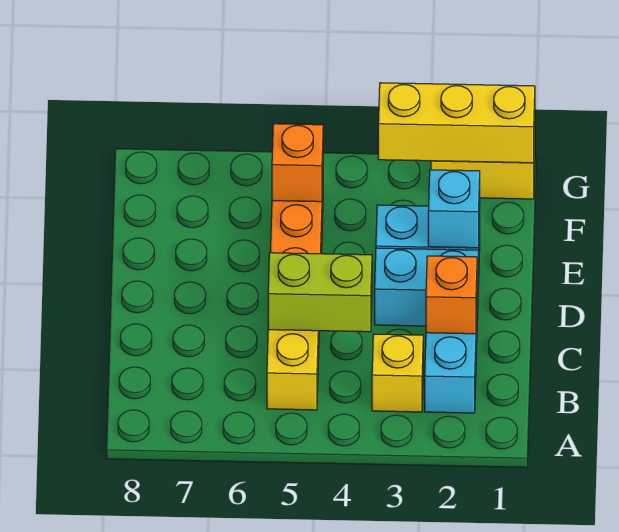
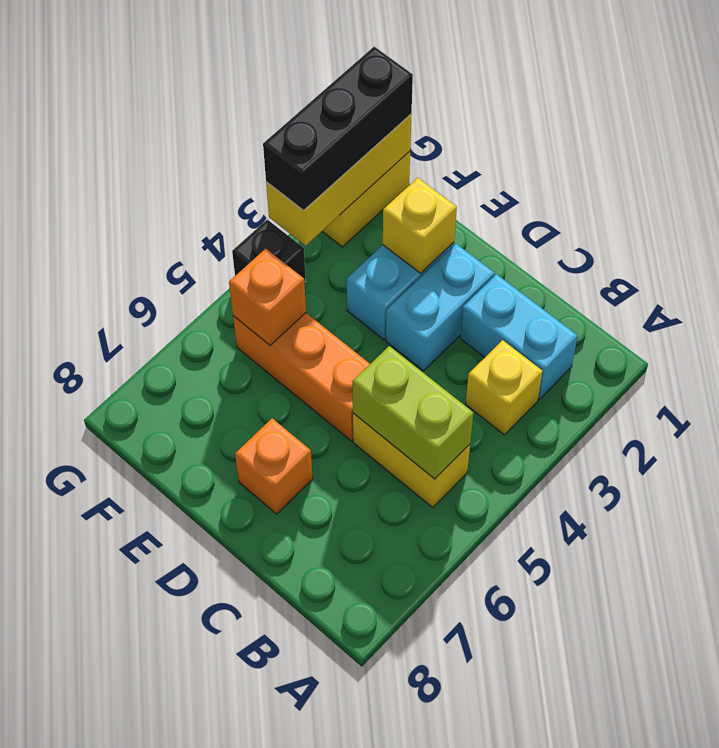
orange 1x1 brick [426,256,477,334] -> orange 1x1 brick moved to [235,418,313,514]
lime 1x2 brick [268,253,372,332] -> lime 1x2 brick turned to [352,346,473,479]
cyan 1x1 brick [428,170,480,248] -> yellow 1x1 brick [383,178,457,273]
none -> black 1x3 brick [263,47,413,210]
none -> black 1x1 brick [232,220,306,282]

